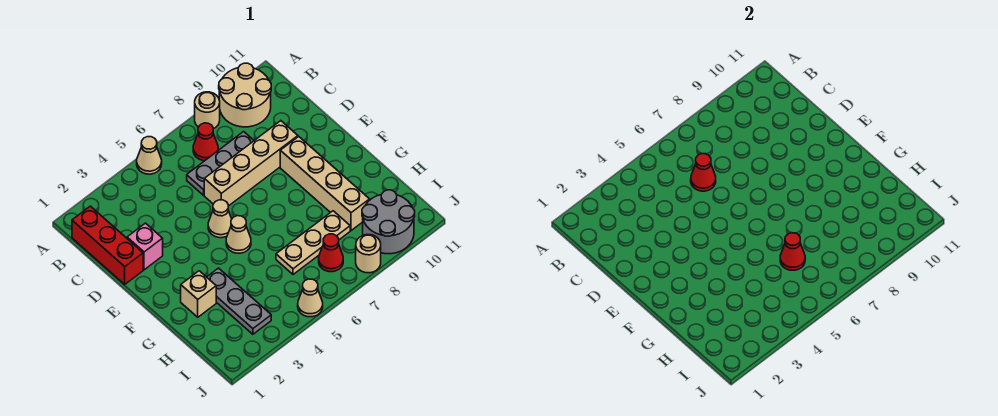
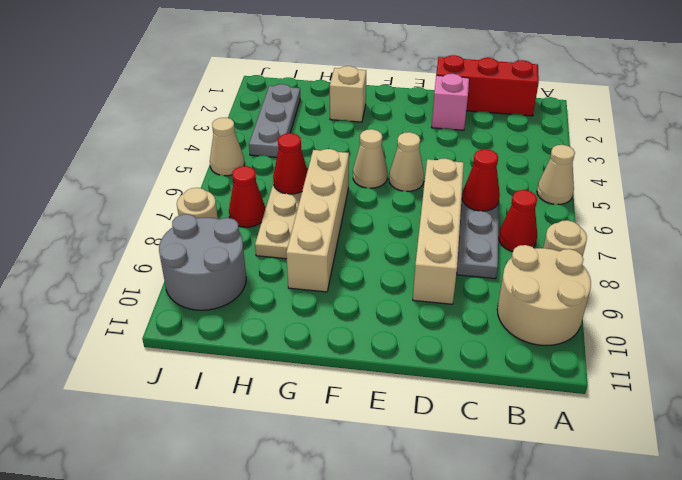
tan 1x4 brick [280,137,370,231] -> tan 1x4 brick turned to [286,149,349,292]
grey 1x3 plate [207,268,271,334] -> grey 1x3 plate turned to [249,84,300,157]

